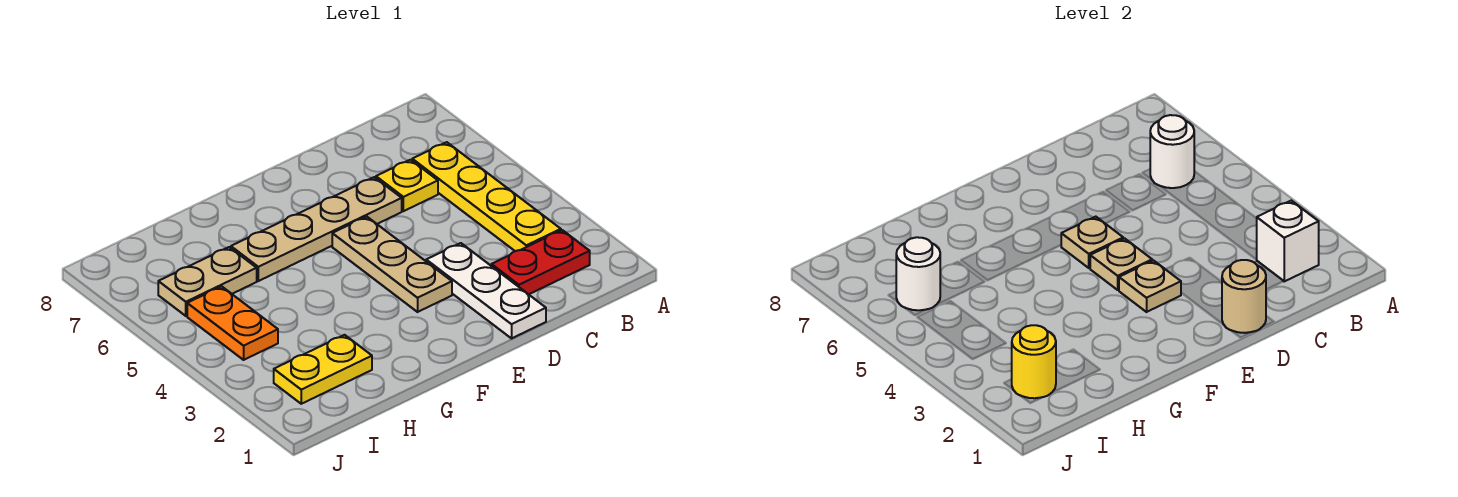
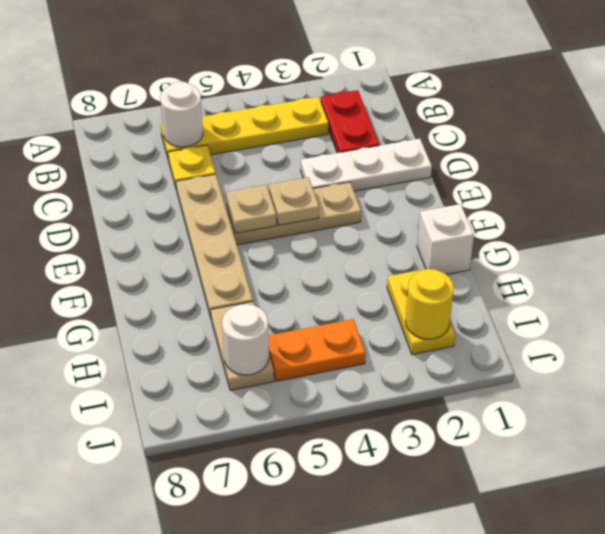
white 1x1 brick [1256,201,1319,281] -> white 1x1 brick moved to [417,204,474,274]
tan 1x1 round brick [1222,260,1266,333] -> none
tan 1x1 plate [1119,261,1181,312] -> none

